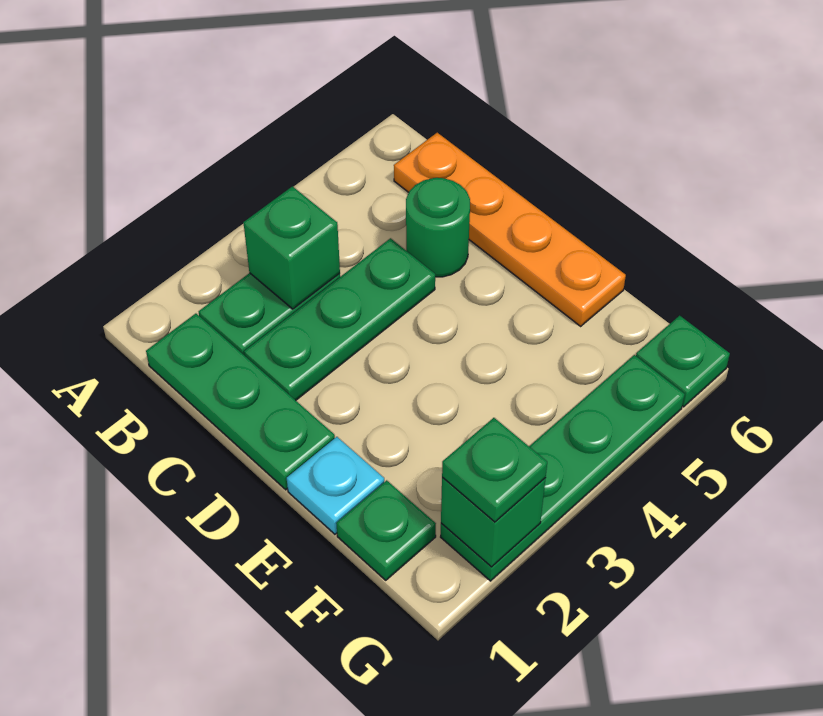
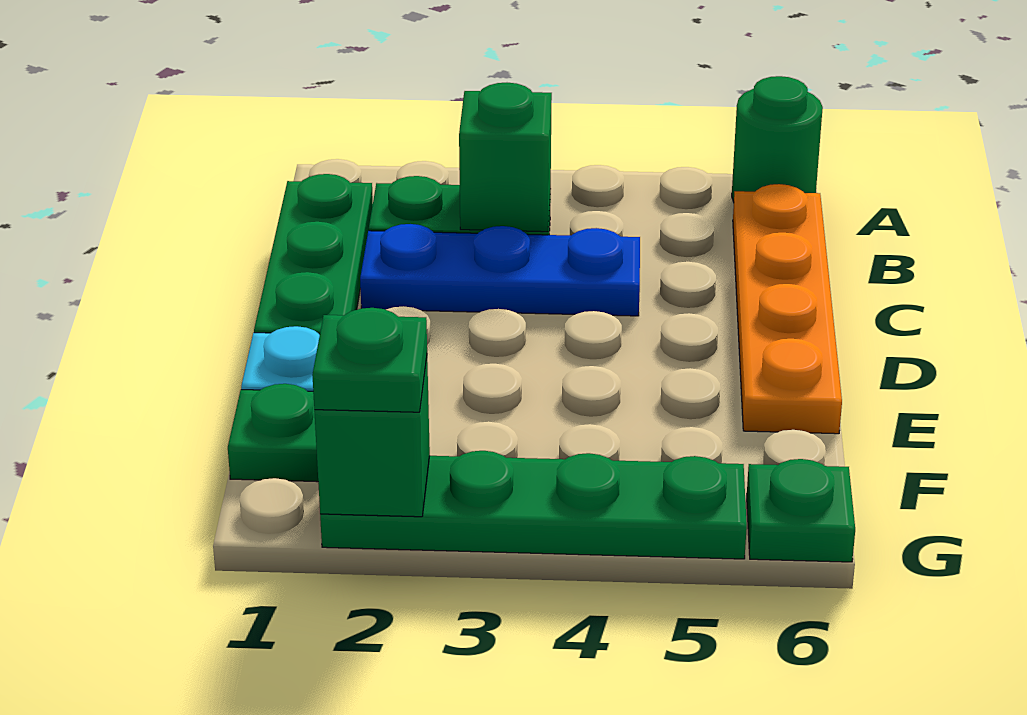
green 1x3 plate [244,238,435,400] -> blue 1x3 plate [360,224,640,316]
green 1x1 round brick [406,178,470,277] -> green 1x1 round brick moved to [732,76,823,202]

